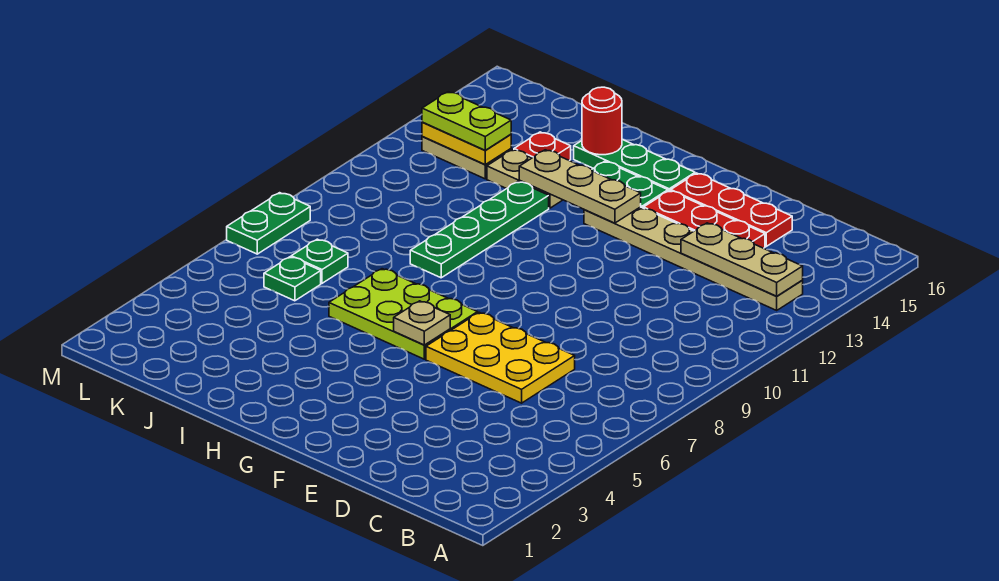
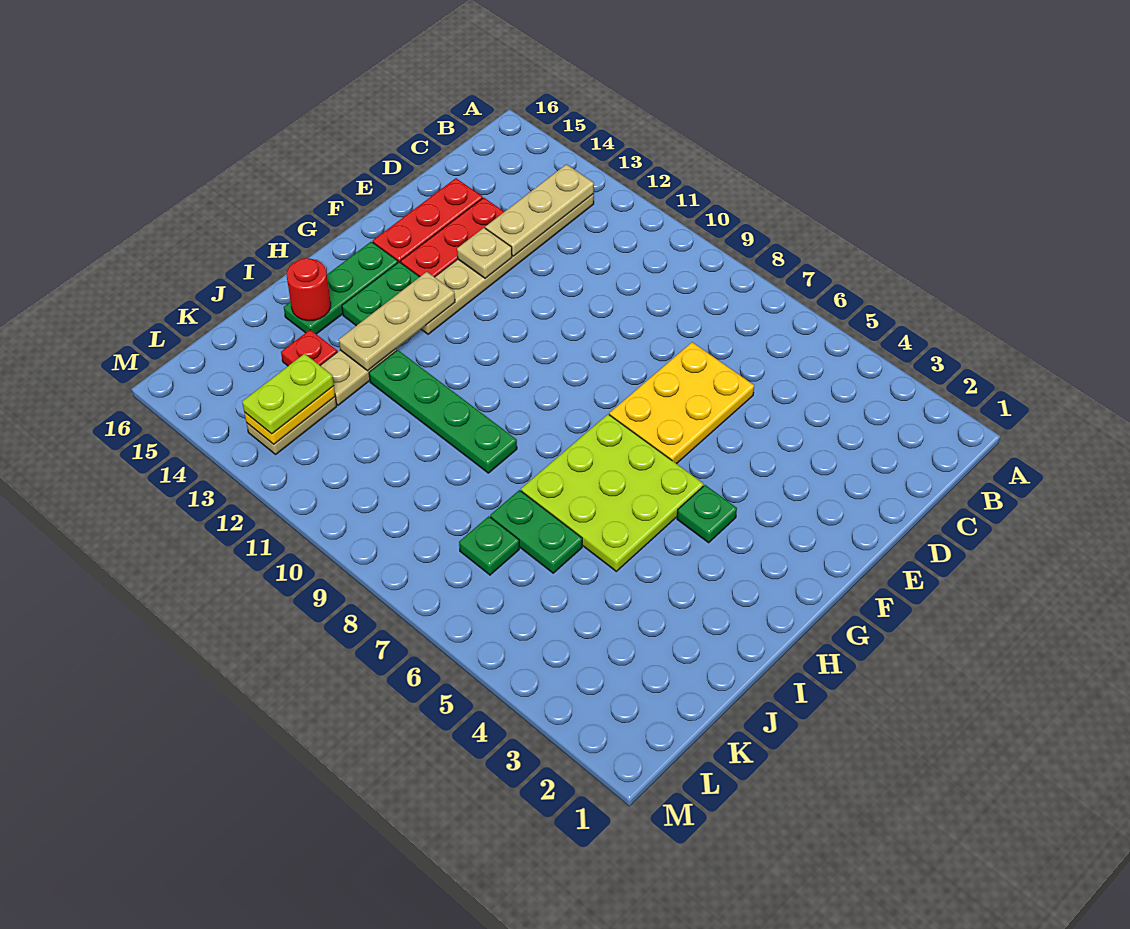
lime 2x3 plate [329,269,478,359] -> lime 3x3 plate [521,414,703,571]
tan 1x1 plate [394,301,450,345] -> tan 1x1 plate moved to [457,228,512,278]
green 1x1 plate [264,257,321,301] -> green 1x1 plate moved to [677,485,737,543]
green 1x2 plate [227,193,310,254] -> green 1x2 plate moved to [490,490,582,573]

